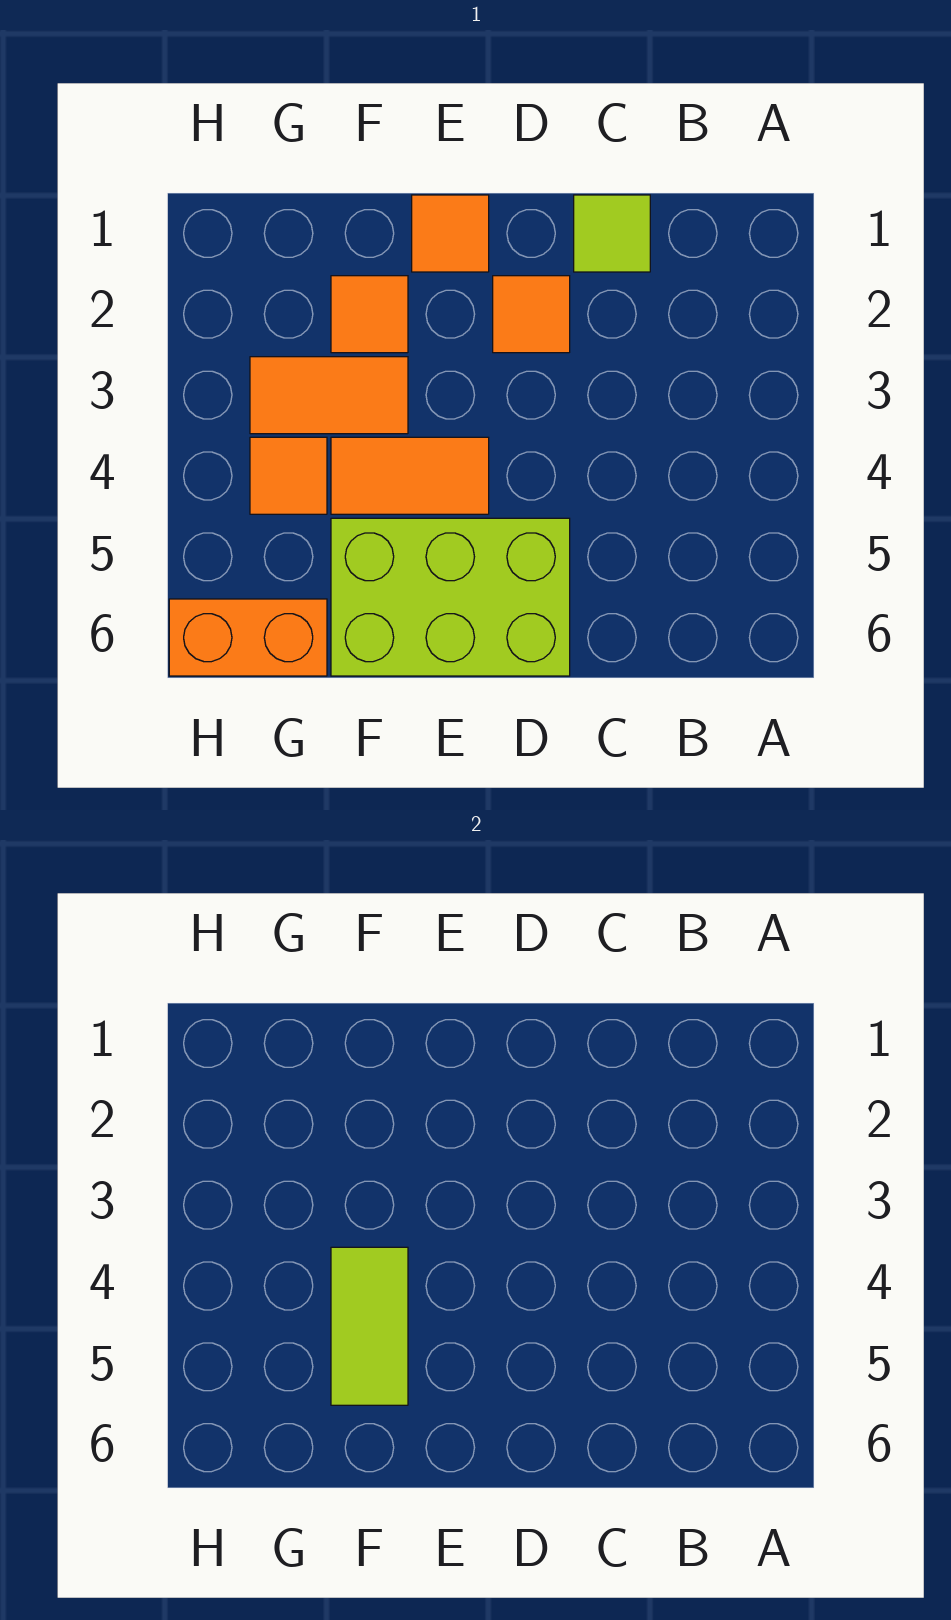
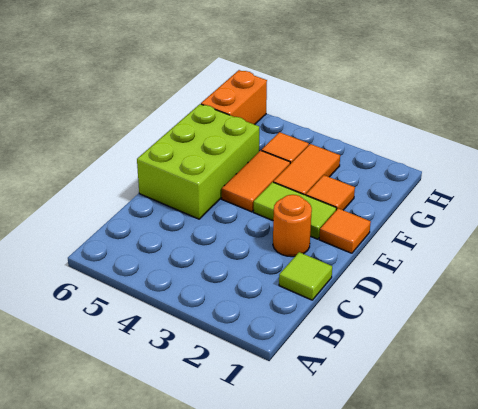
orange 1x1 tile [493,276,570,353] -> orange 1x1 round brick [273,195,312,257]
lime 1x2 tile [331,1247,408,1405] -> lime 1x2 tile moved to [253,182,337,239]

